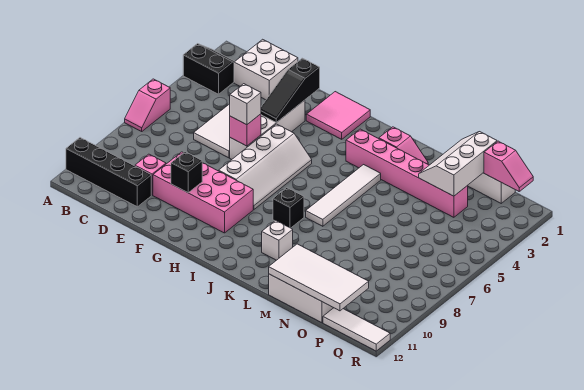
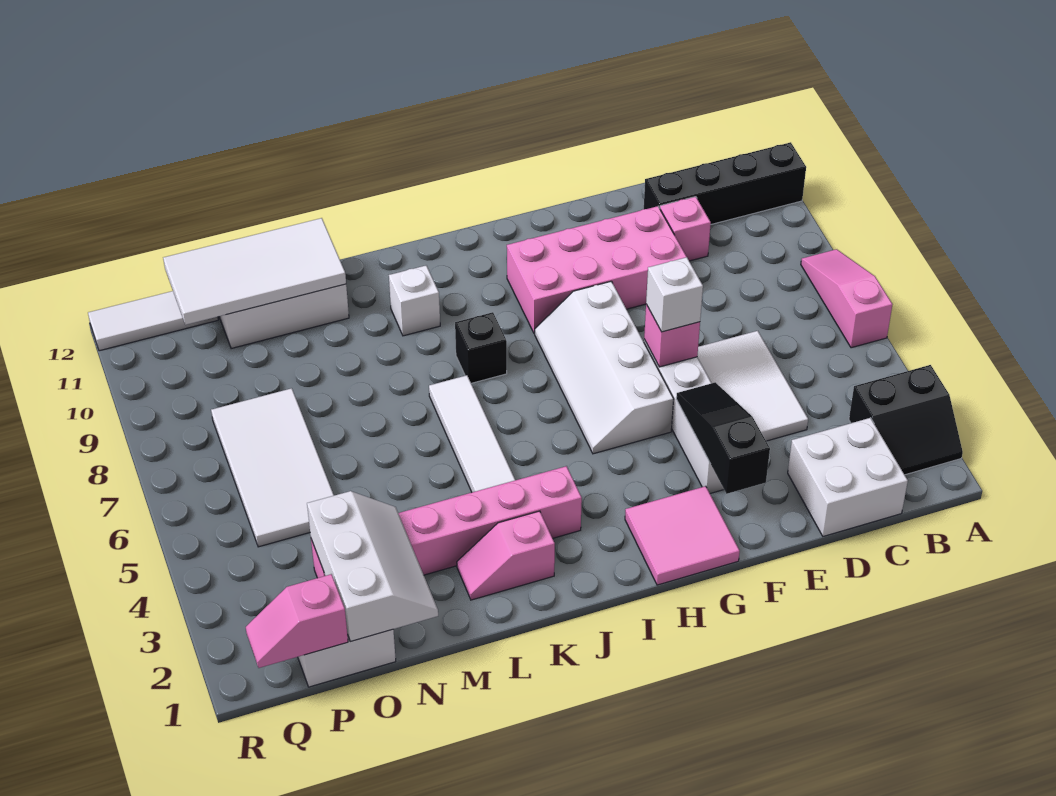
pink 1x2 slope [125,79,170,131] -> pink 1x3 slope [801,249,893,348]
black 1x1 brick [171,152,202,193] -> none
none -> white 2x4 tile [211,388,334,547]

